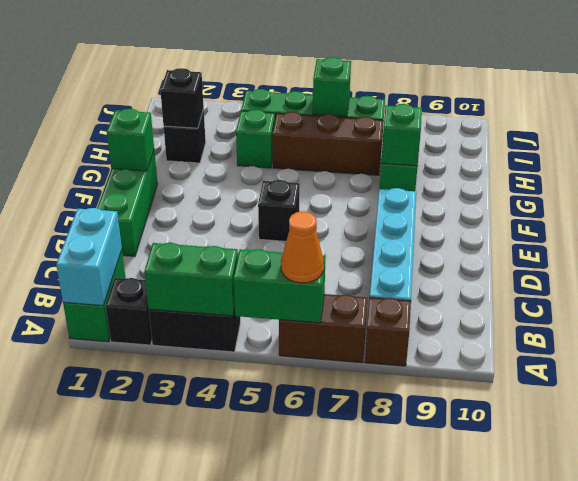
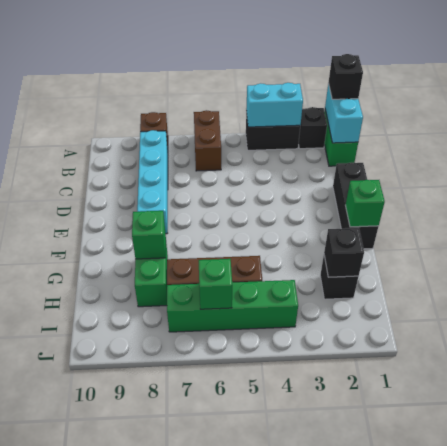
green 1x2 brick [144,243,238,316] -> cyan 1x2 brick [246,83,303,127]
green 1x2 brick [234,249,326,323] -> none
brown 1x2 brick [279,294,367,363] -> brown 1x2 brick turned to [194,110,221,171]
orange 1x1 cone [281,211,324,283] -> none
green 1x3 brick [97,151,158,256] -> black 1x3 brick [333,162,379,249]
black 1x1 brick [258,180,300,241] -> black 1x1 brick moved to [328,54,363,99]
green 1x1 brick [236,109,275,168] -> none

